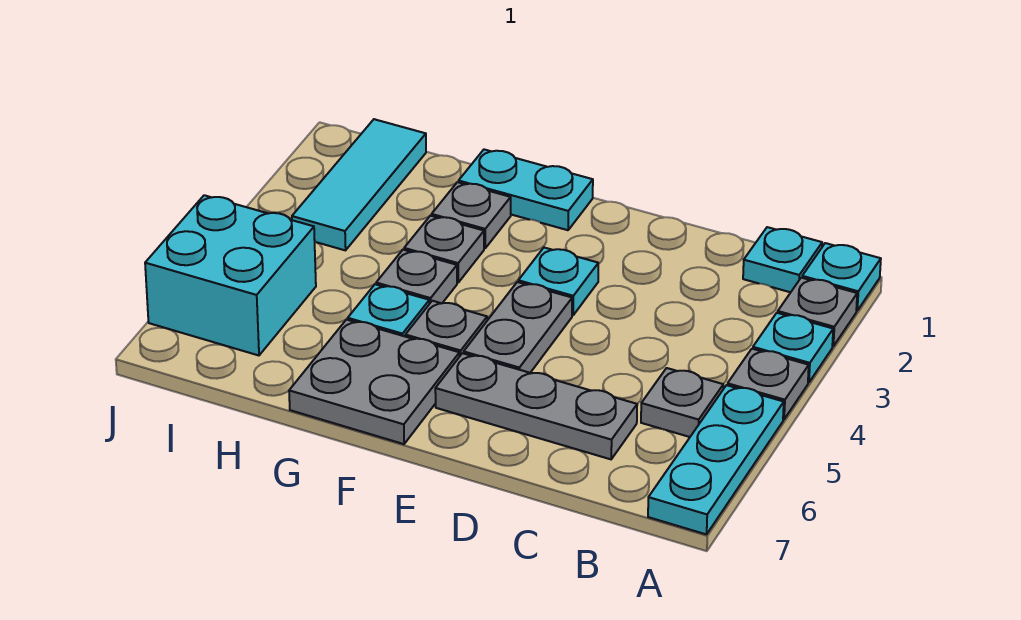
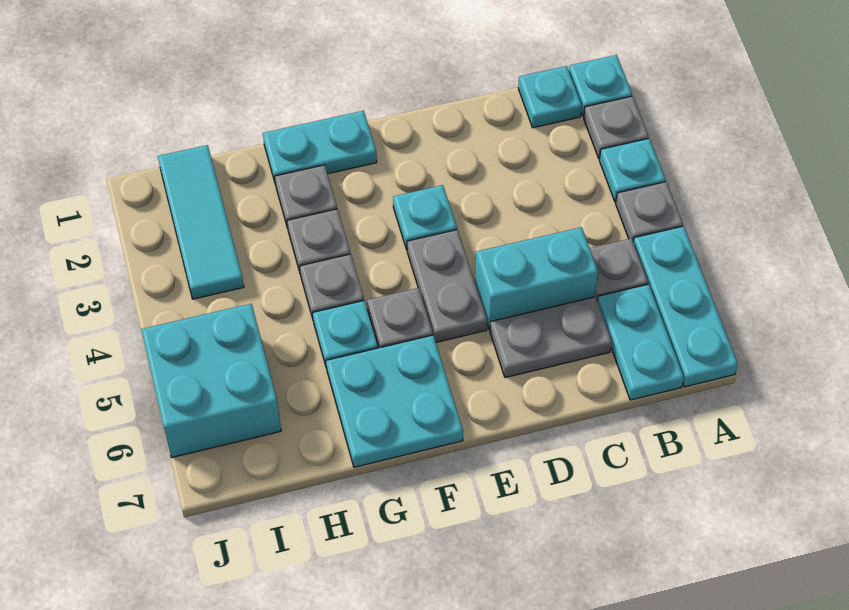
none -> cyan 1x2 plate [597,284,684,400]
none -> cyan 1x2 brick [475,227,598,330]
grey 1x3 plate [435,353,637,459] -> grey 1x2 plate [490,297,612,378]
grey 2x2 plate [289,320,460,444] -> cyan 2x2 plate [326,335,463,467]

